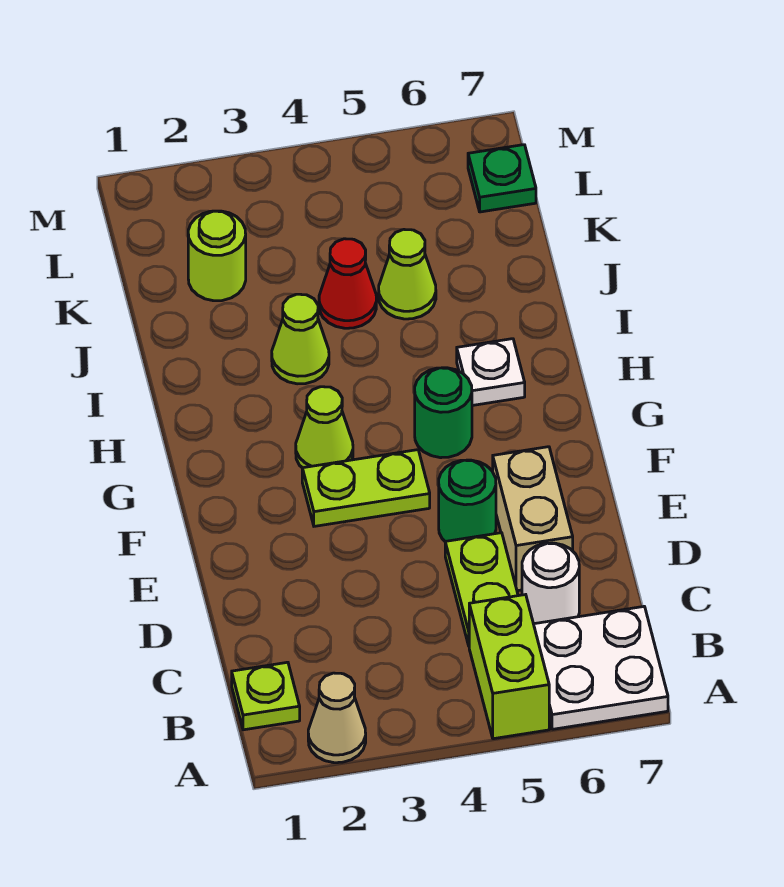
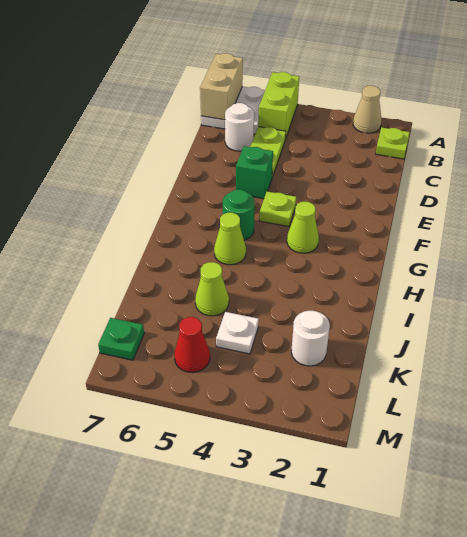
tan 1x2 brick [493,447,573,591] -> tan 1x2 brick moved to [200,53,243,120]
green 1x1 round brick [439,460,496,541] -> green 1x1 brick [236,146,273,199]
lime 1x2 plate [302,450,430,526] -> lime 1x1 plate [259,191,296,226]
white 1x1 plate [457,339,525,406] -> white 1x1 plate moved to [216,312,259,354]
lime 1x1 cone [272,294,329,384] -> lime 1x1 cone moved to [214,213,246,265]
red 1x1 cone [319,239,376,328] -> red 1x1 cone moved to [174,317,210,372]
lime 1x1 round brick [188,211,246,301] -> white 1x1 round brick [291,311,330,366]

